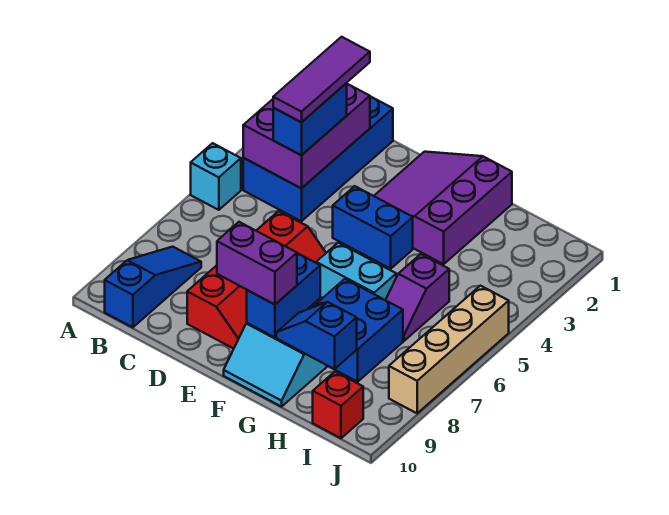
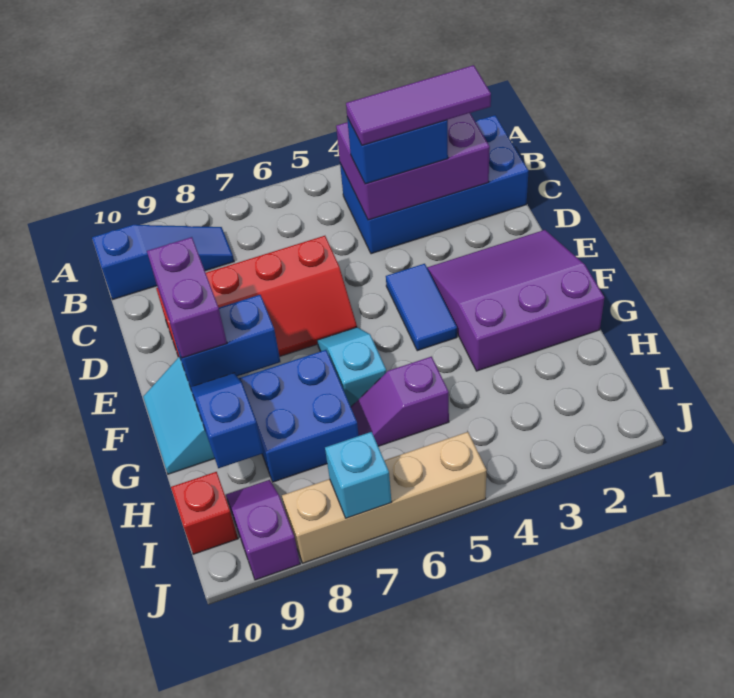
cyan 1x1 brick [191,143,241,210] -> cyan 1x1 brick moved to [325,432,392,518]
blue 1x2 brick [333,186,413,269] -> blue 1x2 tile [386,264,457,351]
cyan 1x2 brick [316,243,396,300] -> cyan 1x2 slope [317,327,386,407]
none -> purple 1x2 slope [226,480,300,580]

